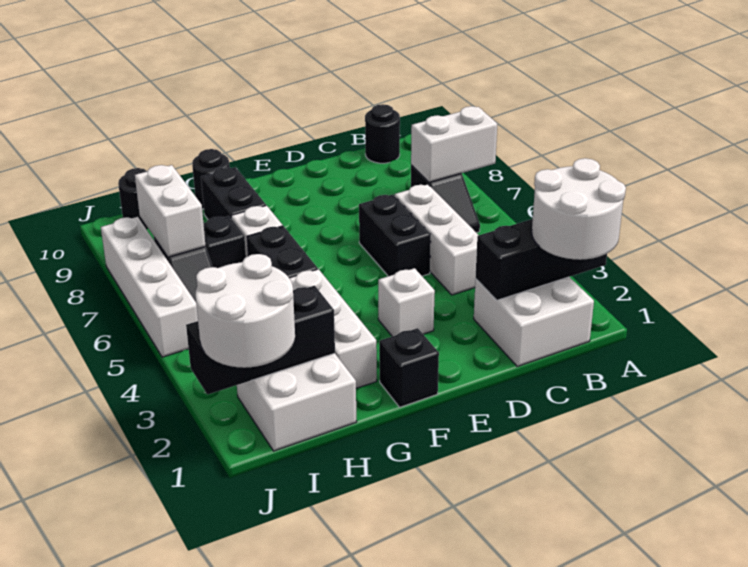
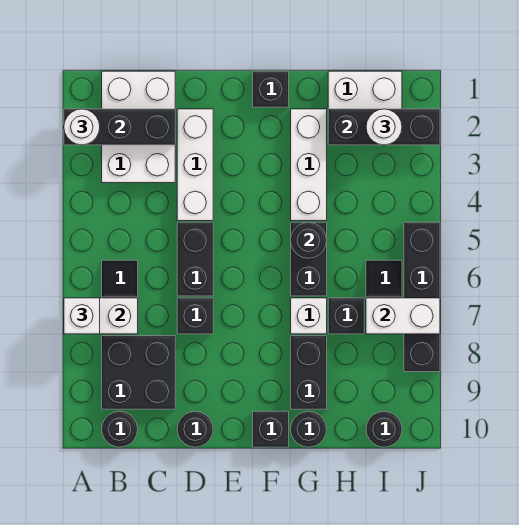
white 2x2 round brick [532,158,626,260] -> white 1x1 round brick [64,109,100,145]
white 2x2 brick [474,277,594,366] -> white 2x3 brick [102,71,175,183]
none -> black 2x2 brick [102,336,175,409]
white 1x3 brick [395,184,478,295] -> white 1x3 brick moved to [177,109,213,221]
none -> black 1x1 brick [177,298,213,334]
none -> black 1x1 round brick [177,411,213,447]
white 1x1 brick [378,268,435,336] -> white 1x1 brick moved to [64,298,100,334]
none -> black 1x1 brick [253,411,289,447]
none -> black 1x1 round brick [291,222,327,258]
white 2x2 round brick [196,254,295,368] -> white 1x1 round brick [366,109,402,145]
white 1x2 brick [135,165,205,257] -> white 1x2 brick turned to [366,298,440,334]
white 1x4 brick [101,217,198,357] -> black 1x4 brick [404,222,440,372]

